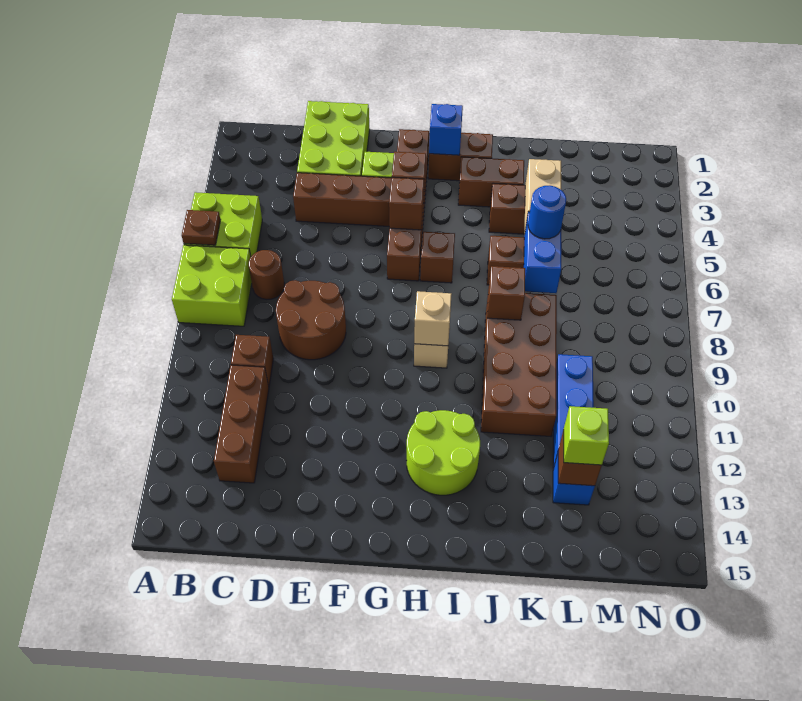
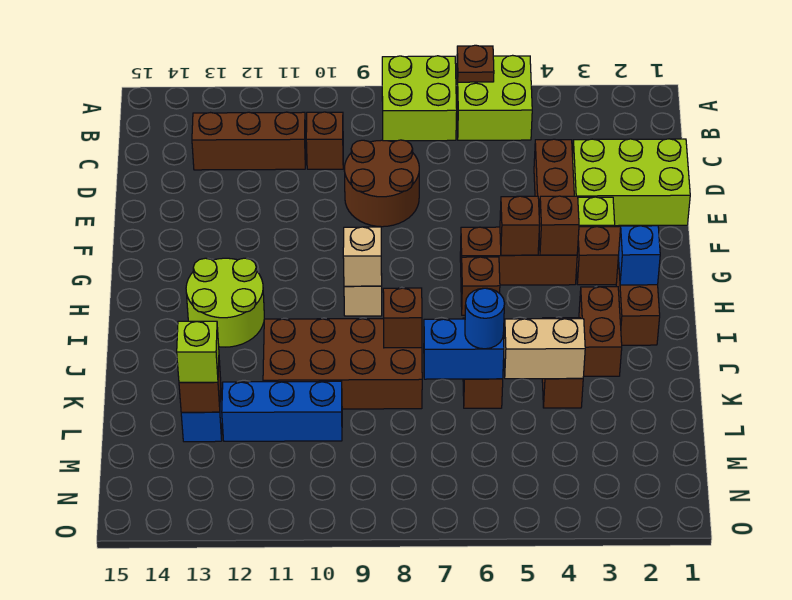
brown 1x1 round brick [249,250,284,299] -> none

